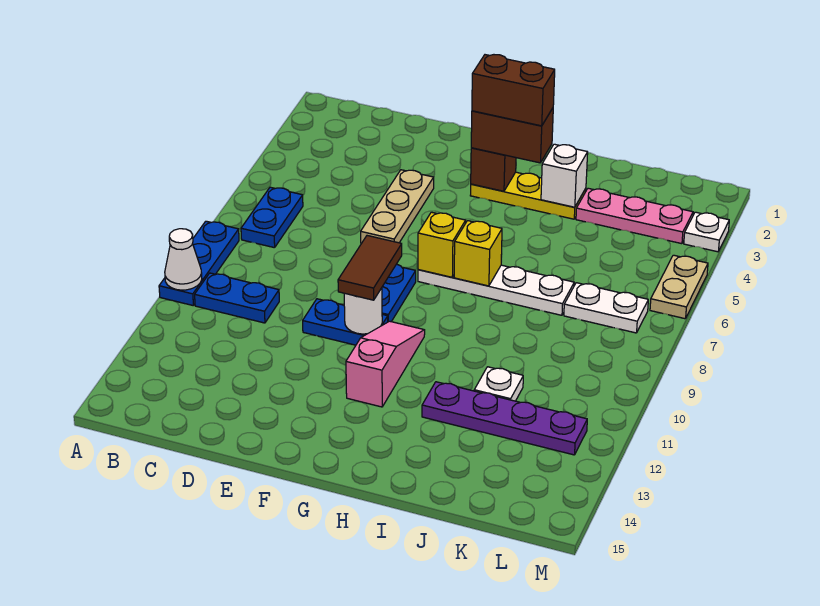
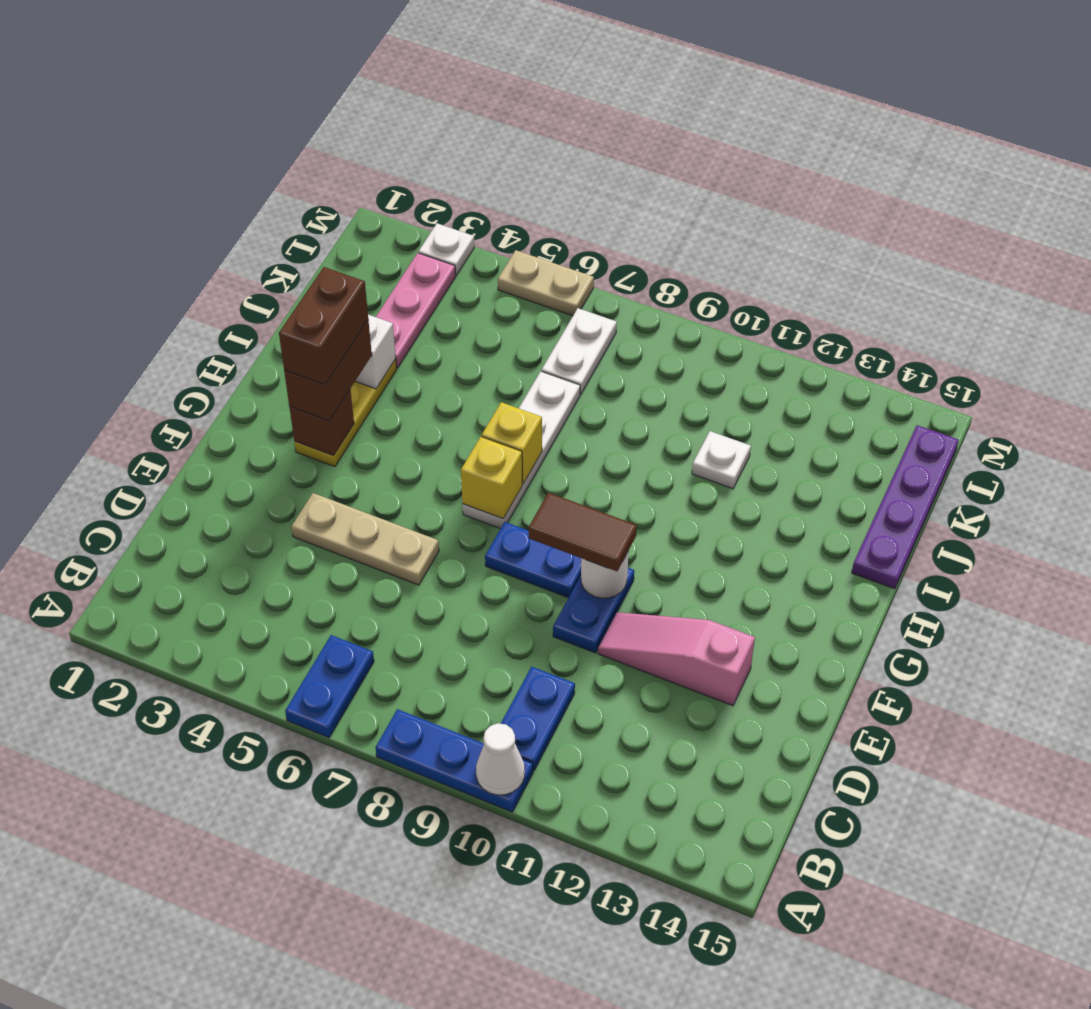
blue 1x2 plate [241,187,303,248] -> blue 1x2 plate turned to [285,635,374,738]
pink 1x3 slope [346,321,425,407] -> pink 1x3 slope moved to [598,612,755,706]
purple 1x4 plate [422,382,587,455] -> purple 1x4 plate moved to [852,425,959,589]

